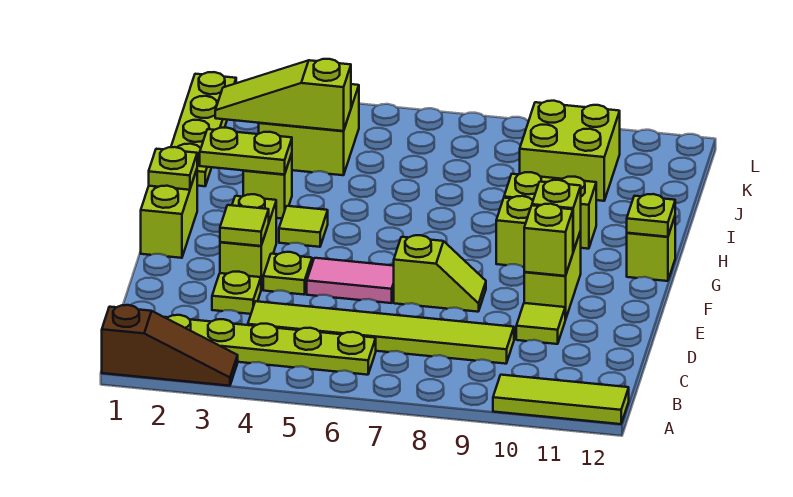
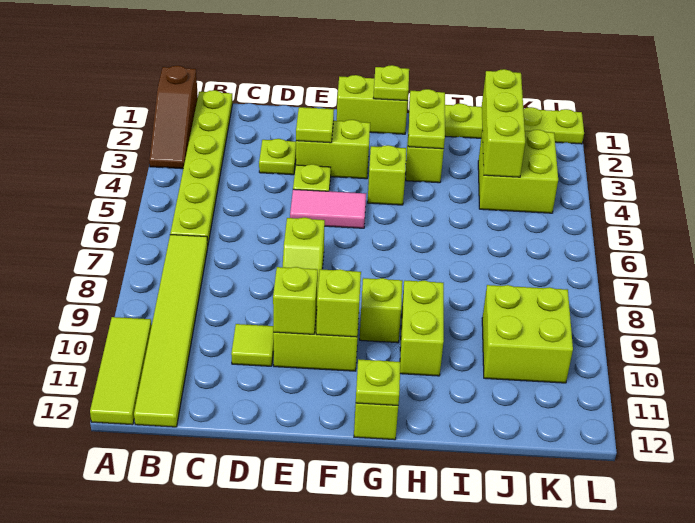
lime 1x6 tile [248,301,514,364] -> lime 1x6 tile moved to [134,235,208,427]
pink 1x2 tile [307,258,394,303] -> pink 1x2 tile turned to [290,189,366,228]
lime 1x1 tile [279,206,328,247] -> lime 1x1 brick [368,145,406,205]
lime 1x3 slope [215,59,351,131] -> lime 1x3 brick [482,69,525,177]

